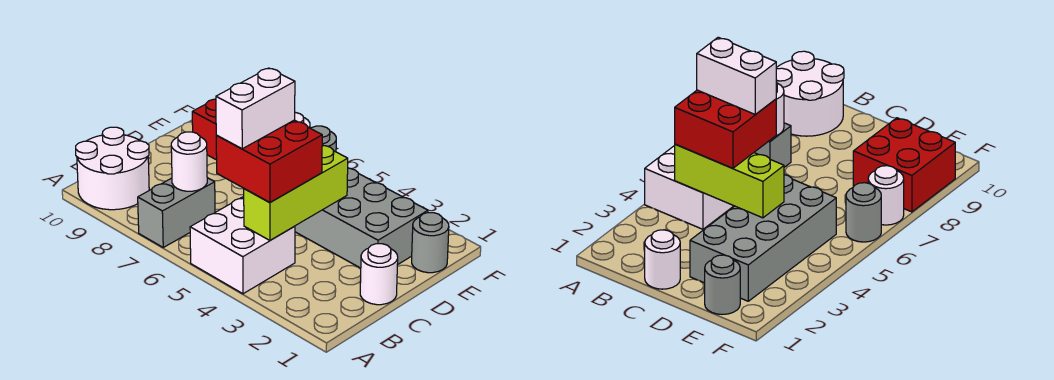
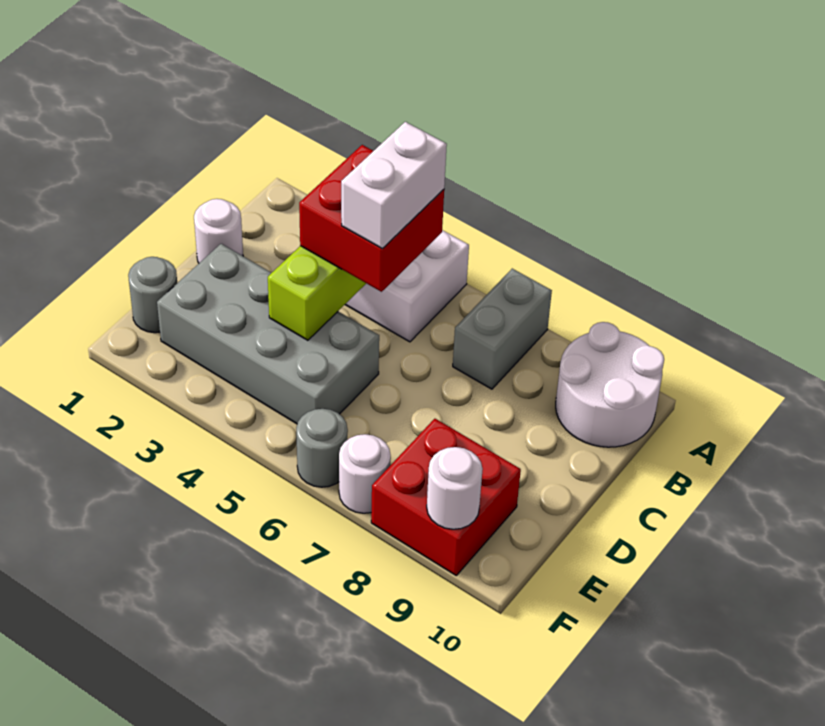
white 1x1 round brick [171,132,207,191] -> white 1x1 round brick moved to [427,447,483,529]

